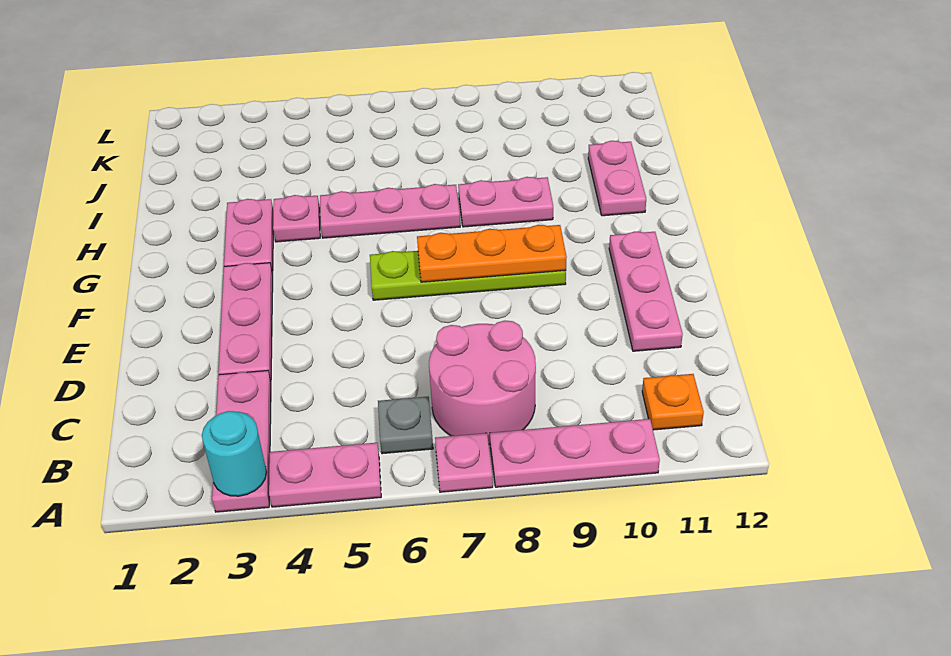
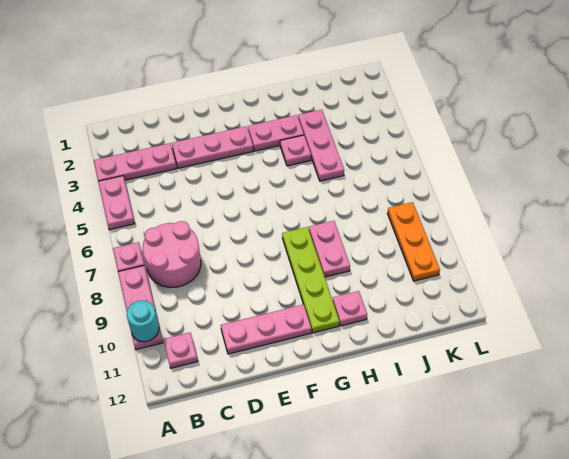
cyan 1x1 round brick [202,411,267,496] -> cyan 1x1 round brick moved to [127,300,159,342]
grey 1x1 plate [378,397,433,454] -> none
orange 1x1 plate [642,374,704,430] -> pink 1x1 plate [163,332,198,368]
lime 1x4 plate [370,251,566,300] -> lime 1x4 plate moved to [282,227,339,333]
orange 1x3 plate [417,225,567,282] -> orange 1x3 plate moved to [387,202,440,281]
pink 1x3 plate [320,184,460,238] -> pink 1x3 plate moved to [298,110,344,181]
pink 1x2 plate [588,141,646,216] -> pink 1x1 plate [333,291,367,326]

